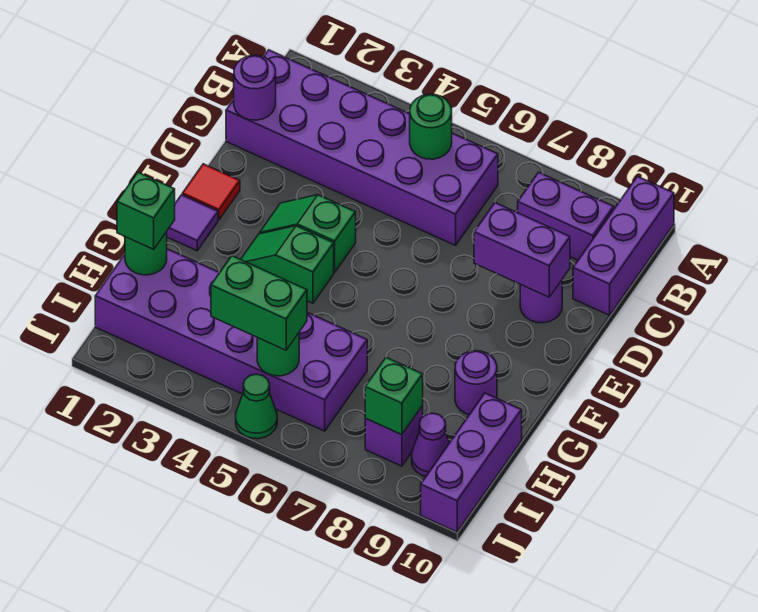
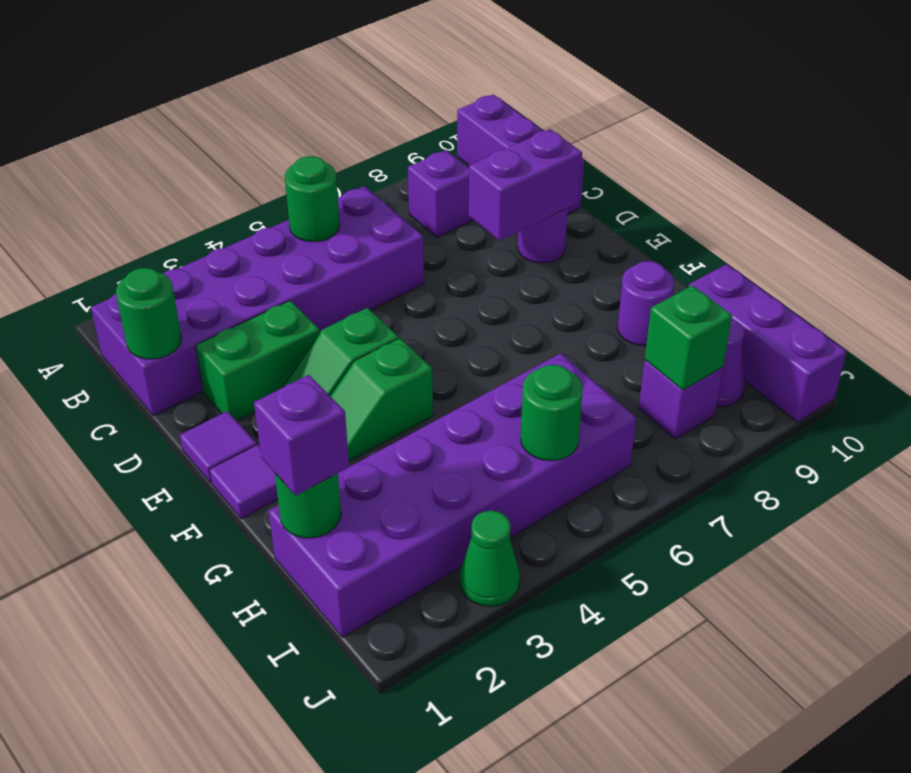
purple 1x2 brick [518,172,614,260] -> purple 1x1 brick [408,150,473,237]
purple 1x1 round brick [234,55,276,120] -> green 1x1 round brick [116,268,181,359]
red 1x1 tile [182,164,240,220] -> purple 1x1 tile [180,411,257,483]
green 1x1 brick [117,172,175,249] -> purple 1x1 brick [254,375,349,496]
green 1x2 brick [211,256,307,350] -> green 1x2 brick moved to [196,301,320,421]
green 1x1 cone [236,374,277,439] -> green 1x1 cone moved to [460,511,520,606]

